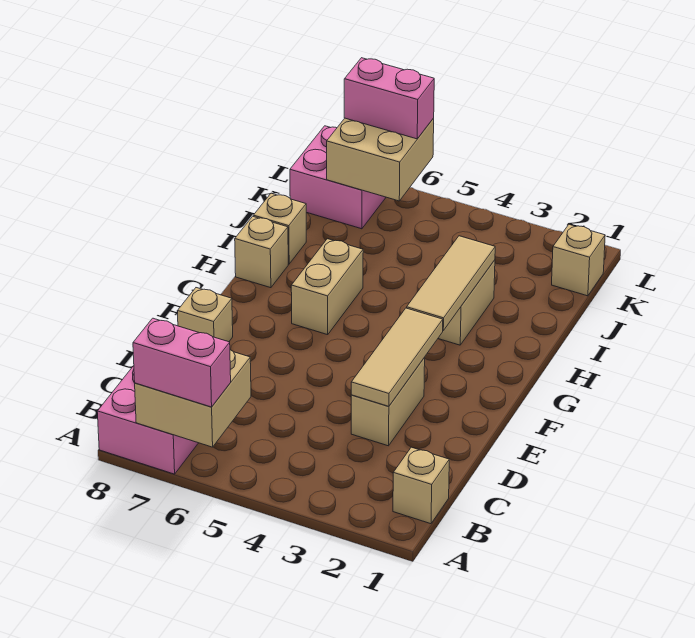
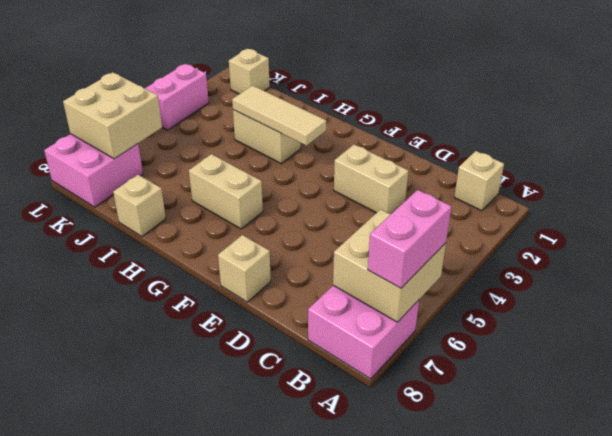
tan 1x3 tile [351,308,443,406] -> none
tan 1x1 brick [235,216,288,288] -> none
pink 1x2 brick [344,58,434,139] -> pink 1x2 brick moved to [145,64,209,130]

